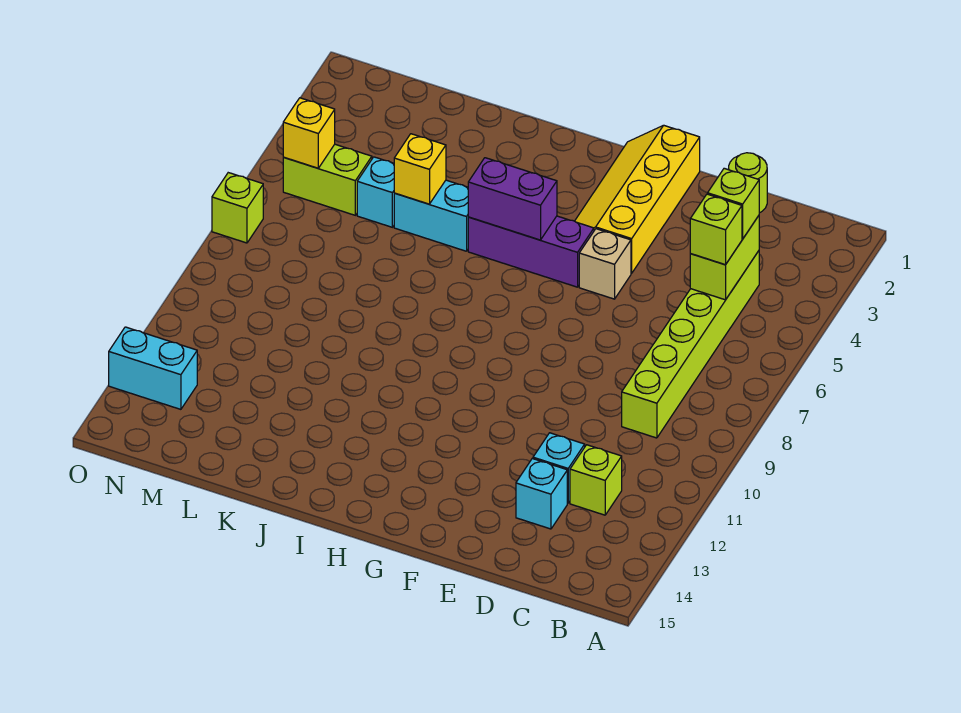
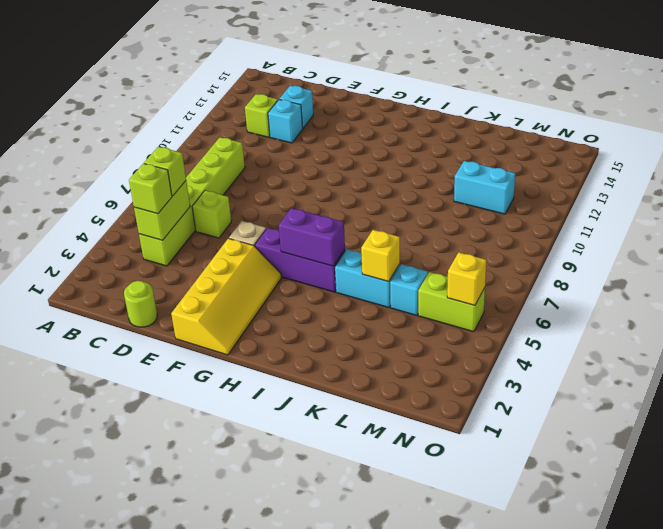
cyan 1x2 brick [109,327,197,409] -> cyan 1x2 brick moved to [454,161,515,214]
lime 1x1 brick [212,173,263,243] -> lime 1x1 brick moved to [192,191,231,238]

